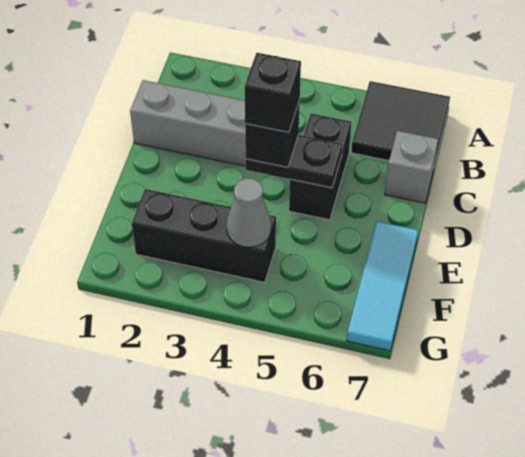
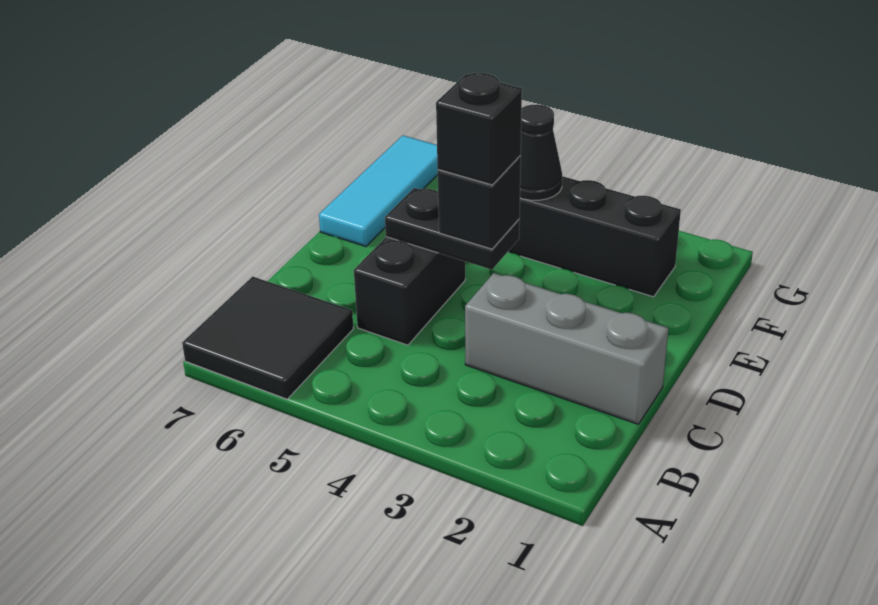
grey 1x1 brick [385,131,438,203] -> none
grey 1x1 cone [227,178,271,247] -> black 1x1 cone [520,104,562,200]

